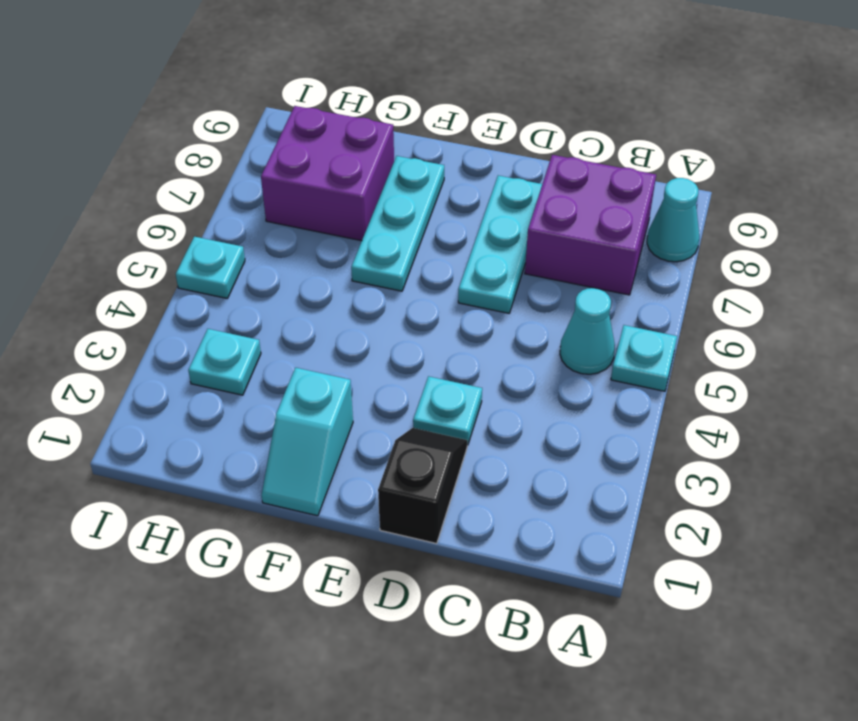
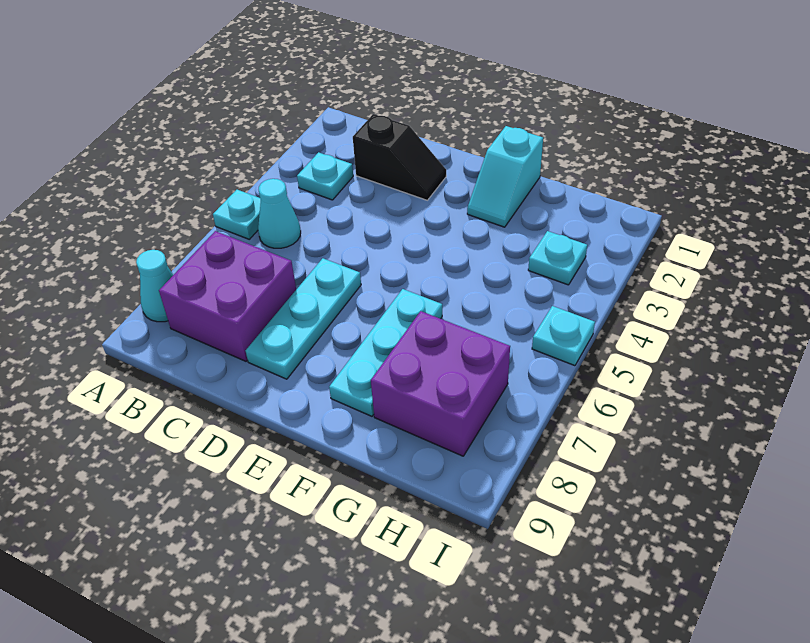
black 1x2 slope [378,428,467,543] -> black 1x2 slope turned to [353,114,446,200]
cyan 1x1 plate [413,376,482,445] -> cyan 1x1 plate moved to [297,152,353,200]
cyan 1x2 slope [262,368,353,516] -> cyan 1x2 slope turned to [467,126,543,227]

